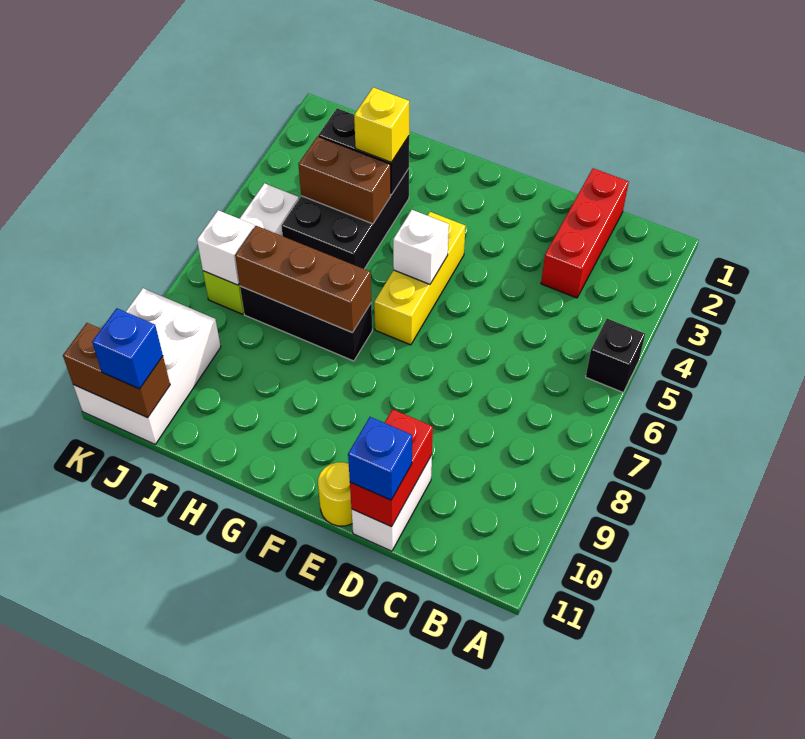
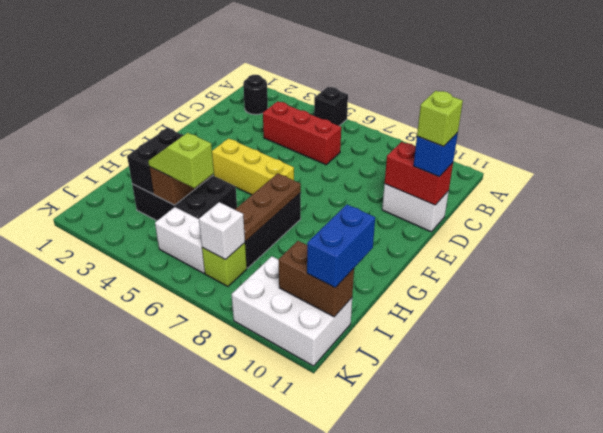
none -> black 1x1 round brick [243,75,268,115]
red 1x3 brick [541,168,629,298] -> red 1x3 brick moved to [263,101,341,165]
none -> lime 1x1 brick [417,91,463,147]
yellow 1x1 round brick [318,462,352,526] -> none
white 1x1 brick [393,210,449,284] -> none
brown 1x3 brick [235,226,371,332] -> brown 1x3 plate [235,173,301,241]
yellow 1x1 brick [354,87,409,162] -> none
none -> lime 1x2 slope [148,133,214,188]
brown 1x2 brick [63,323,170,418] -> brown 1x2 brick turned to [278,241,354,317]
blue 1x1 brick [92,308,163,389] -> blue 1x2 brick [307,205,375,288]

